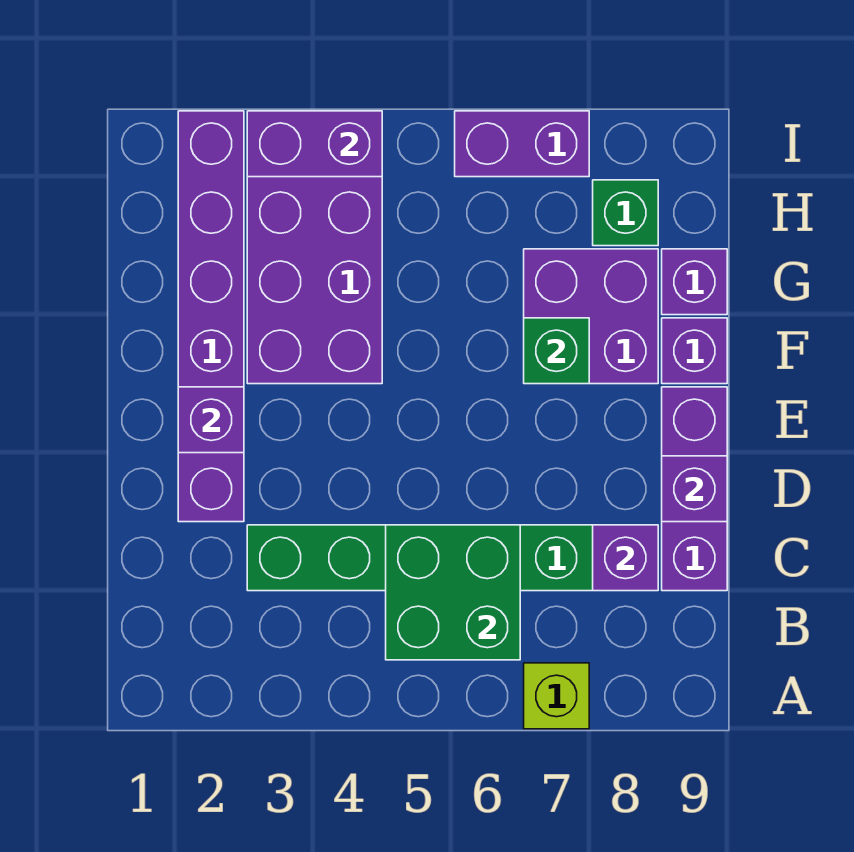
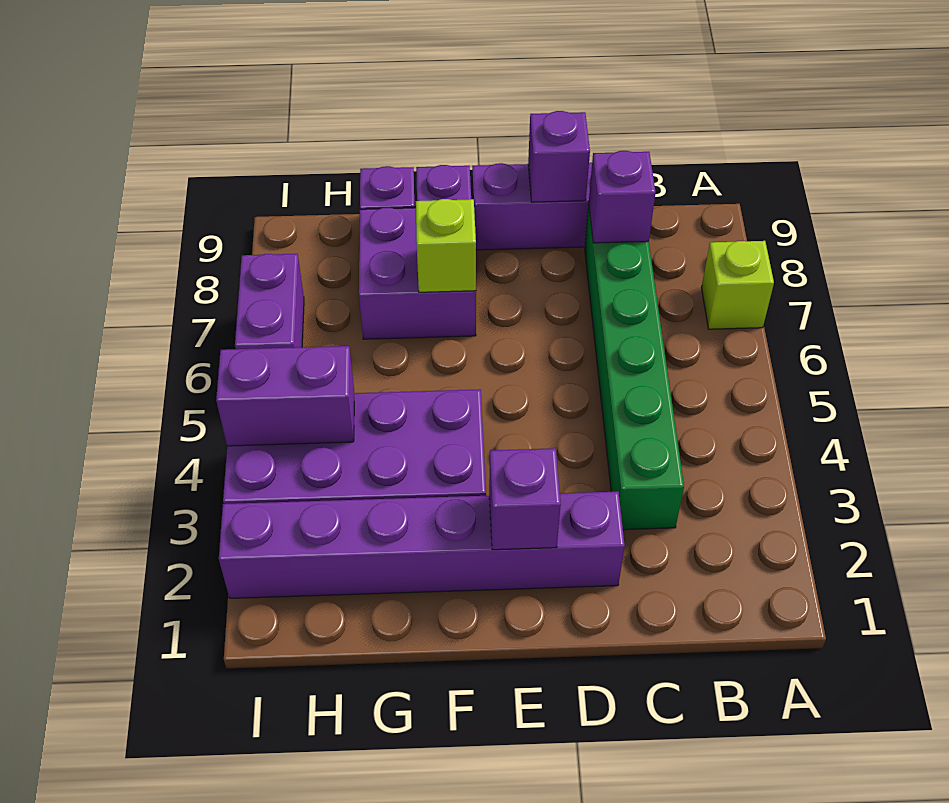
green 2x2 brick [386,525,520,660] -> none
green 1x1 brick [524,318,589,384] -> lime 1x1 brick [416,199,476,292]
green 1x1 brick [593,180,658,246] -> none
purple 1x2 brick [247,111,382,177] -> purple 1x2 brick turned to [216,346,354,446]

